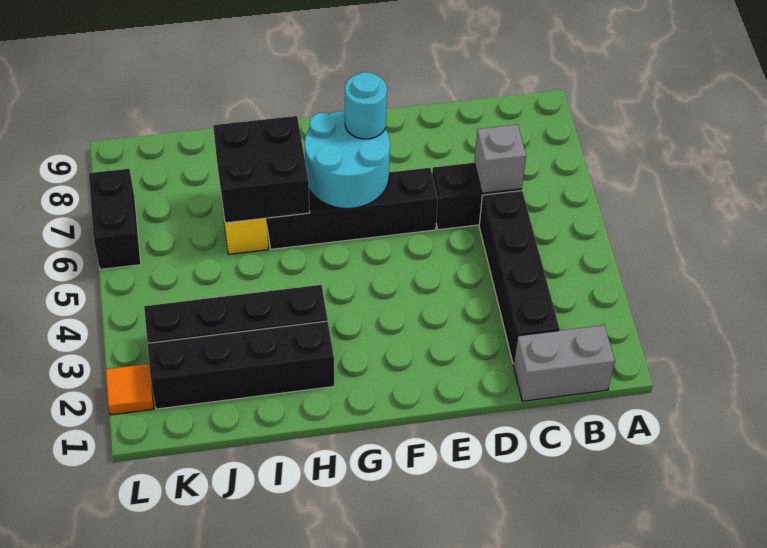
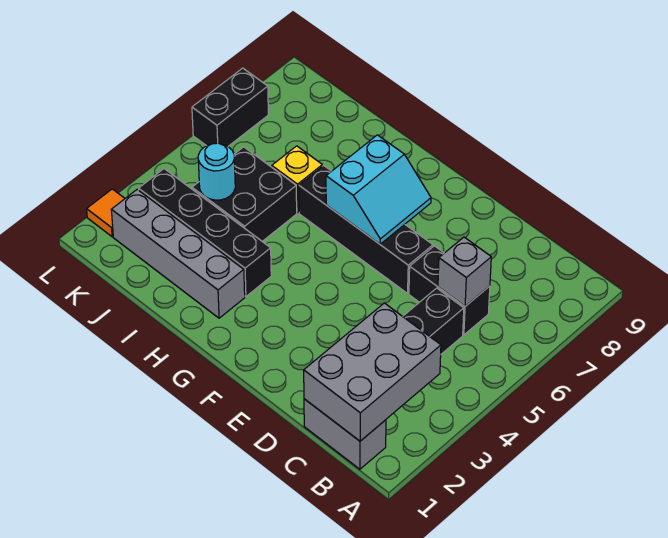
none -> grey 2x3 brick [304,303,441,441]
cyan 2x2 round brick [305,111,390,208] -> cyan 2x2 slope [326,135,431,244]
cyan 1x1 round brick [345,72,387,139] -> cyan 1x1 round brick moved to [198,143,235,200]
black 1x4 brick [148,321,334,409] -> grey 1x4 brick [111,189,245,318]
black 2x2 brick [213,116,310,223] -> black 2x2 brick moved to [192,147,297,241]

